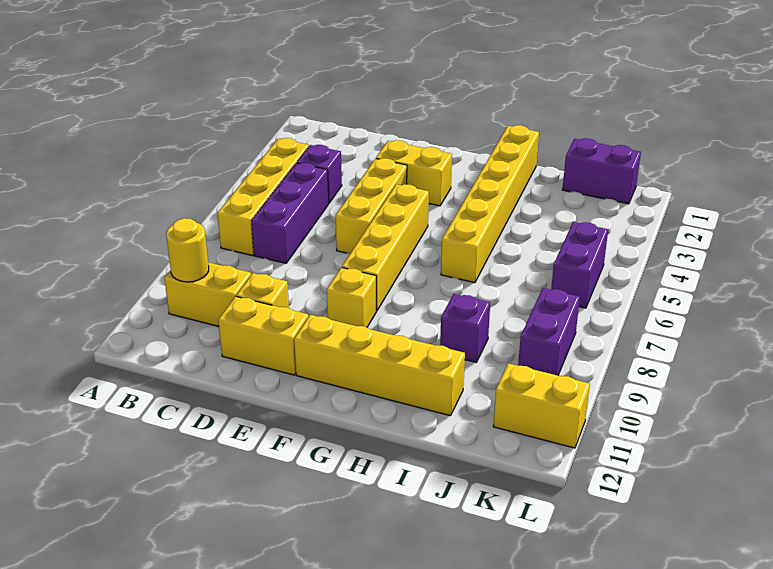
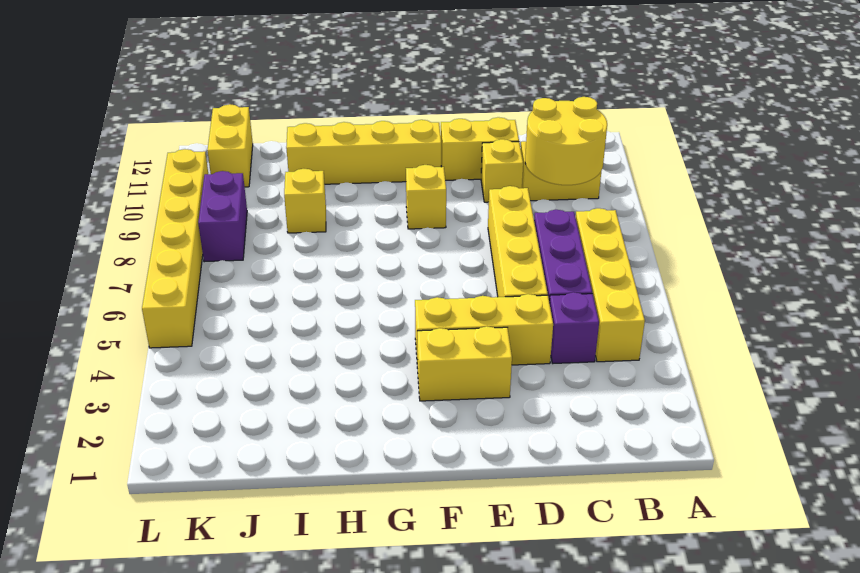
yellow 1x1 round brick [166,218,209,282] -> yellow 2x2 round brick [525,97,607,185]
yellow 1x3 brick [336,158,407,253] -> yellow 1x3 brick turned to [415,294,553,368]
yellow 1x4 brick [342,184,429,311] -> yellow 1x4 brick moved to [488,186,548,297]
yellow 1x6 brick [441,125,539,283] -> yellow 1x6 brick moved to [142,149,208,348]
purple 1x1 brick [440,294,490,362] -> yellow 1x1 brick [284,169,326,233]
purple 1x2 brick [562,138,641,204] -> none
purple 1x2 brick [551,222,608,308] -> none
yellow 1x2 brick [493,363,590,448] -> yellow 1x2 brick turned to [207,104,253,187]

